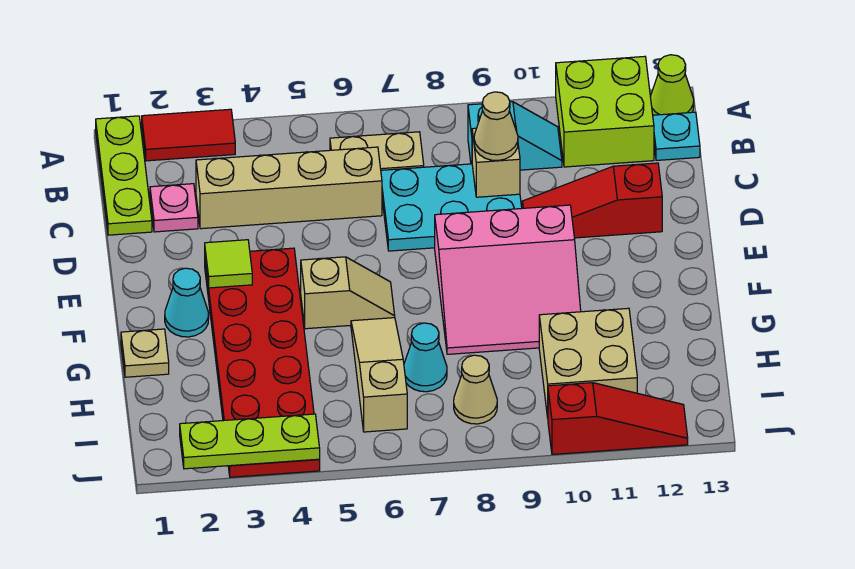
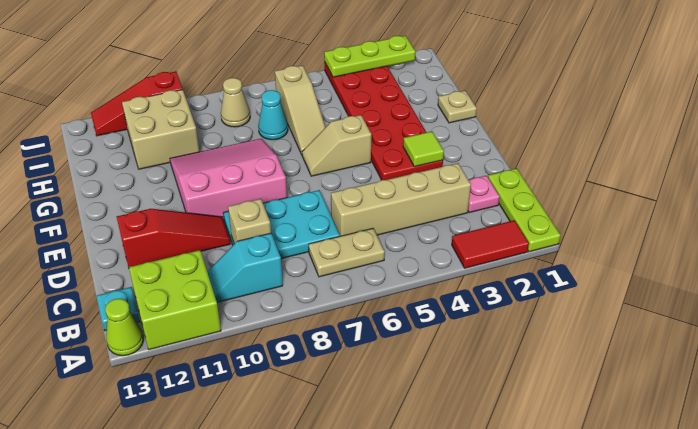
tan 1x1 cone [474,92,518,160] -> none
cyan 1x1 cone [165,268,209,337] -> none

